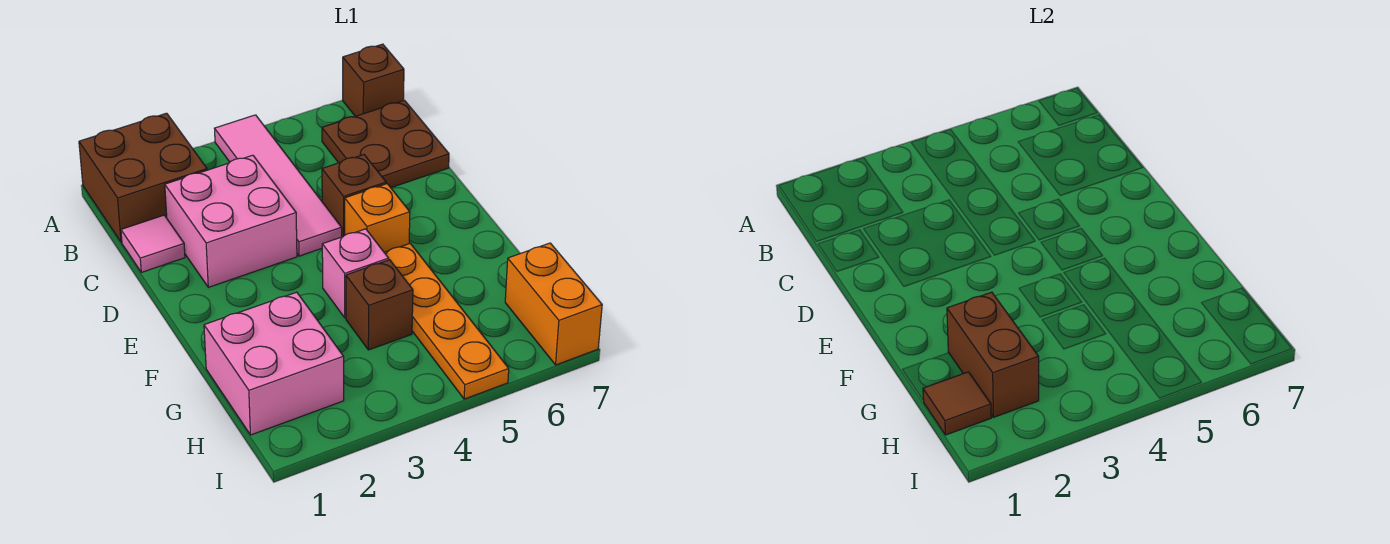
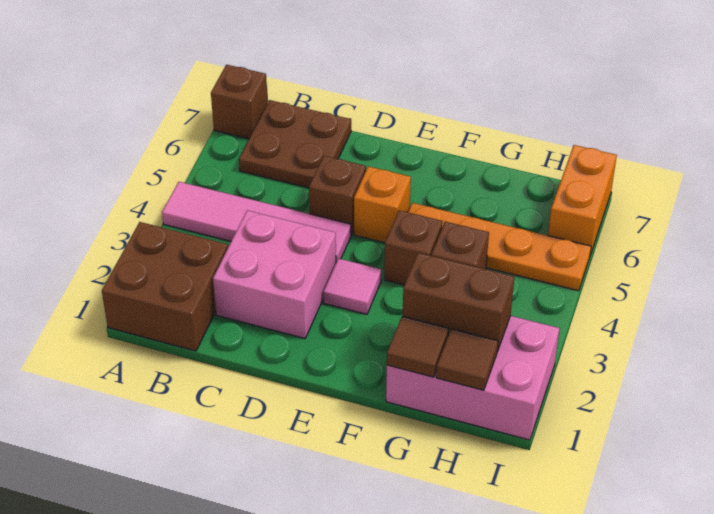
pink 1x1 tile [121,215,185,272] -> pink 1x1 tile moved to [323,258,381,314]
pink 1x1 brick [322,229,389,318] -> brown 1x1 brick [384,210,443,285]
pink 2x2 brick [204,292,344,435] -> pink 2x3 brick [386,316,560,440]
none -> brown 1x1 tile [387,316,449,377]
orange 1x2 brick [505,243,602,365] -> orange 1x2 brick turned to [548,145,617,255]

